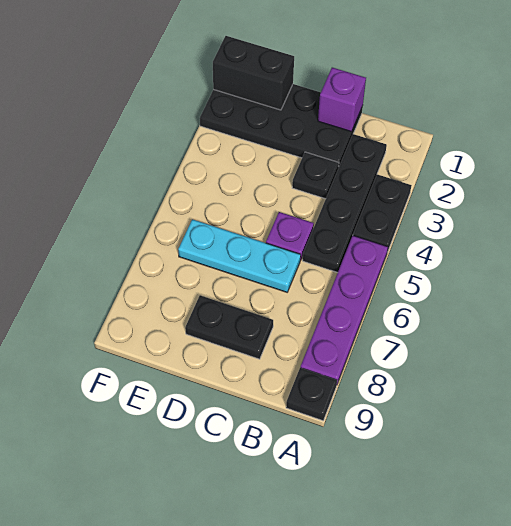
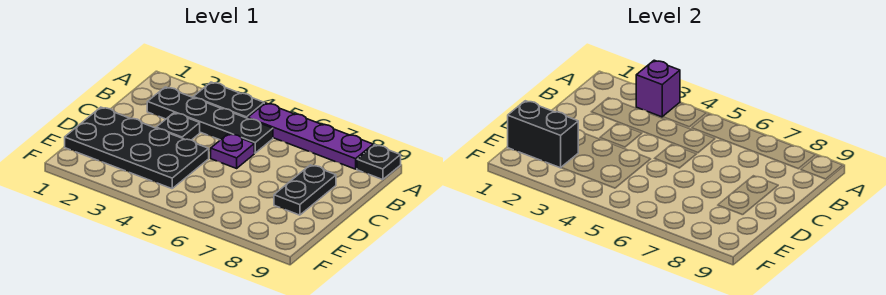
black 2x4 plate [200,84,363,168] -> black 2x4 plate turned to [65,107,209,189]
purple 1x1 brick [318,68,366,132] -> purple 1x1 brick moved to [636,60,680,117]
cyan 1x3 plate [178,219,301,292] -> none
black 1x2 brick [213,36,294,110] -> black 1x2 brick turned to [508,101,578,168]

